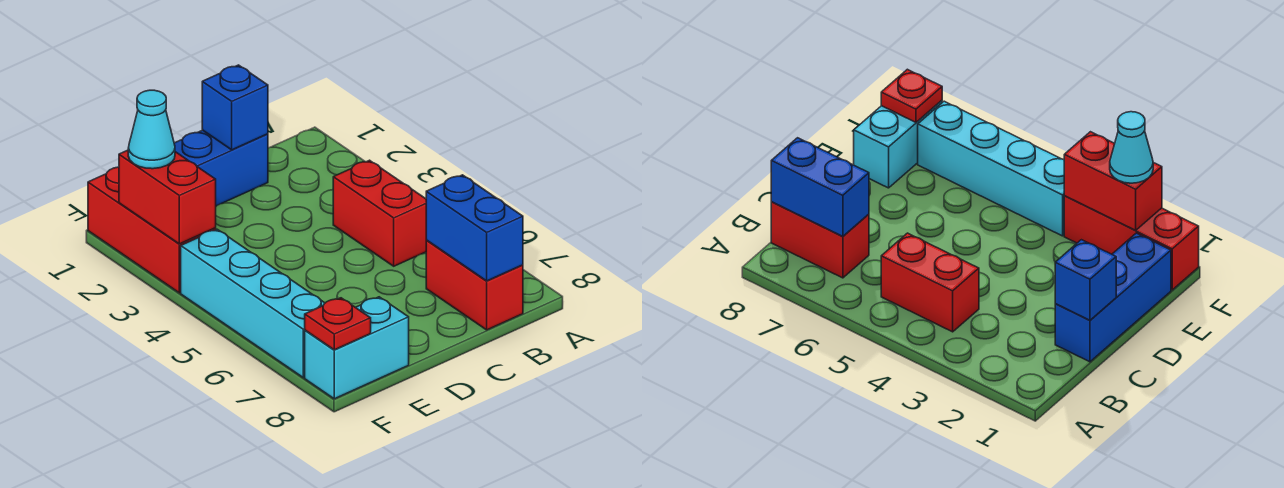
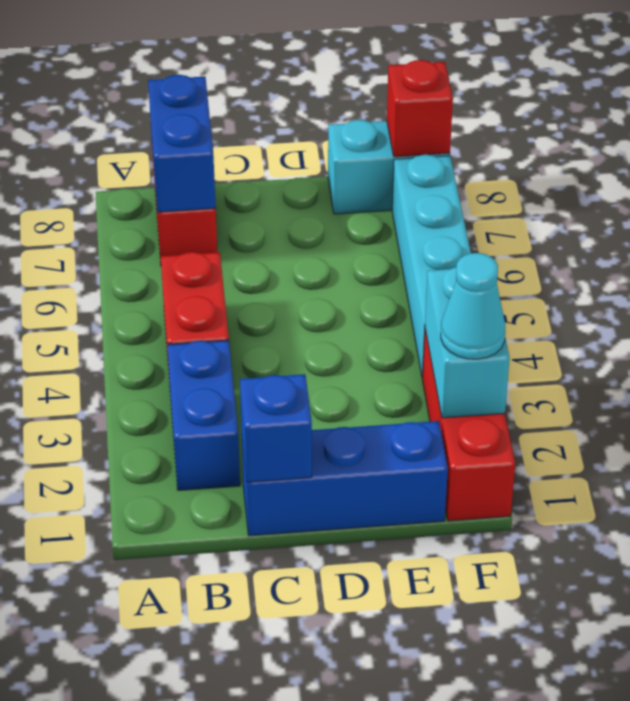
none -> blue 1x2 brick [167,340,240,490]
red 1x2 brick [119,150,216,244] -> cyan 1x2 brick [425,267,510,418]
red 1x1 plate [305,298,371,350] -> red 1x1 brick [387,60,453,157]

